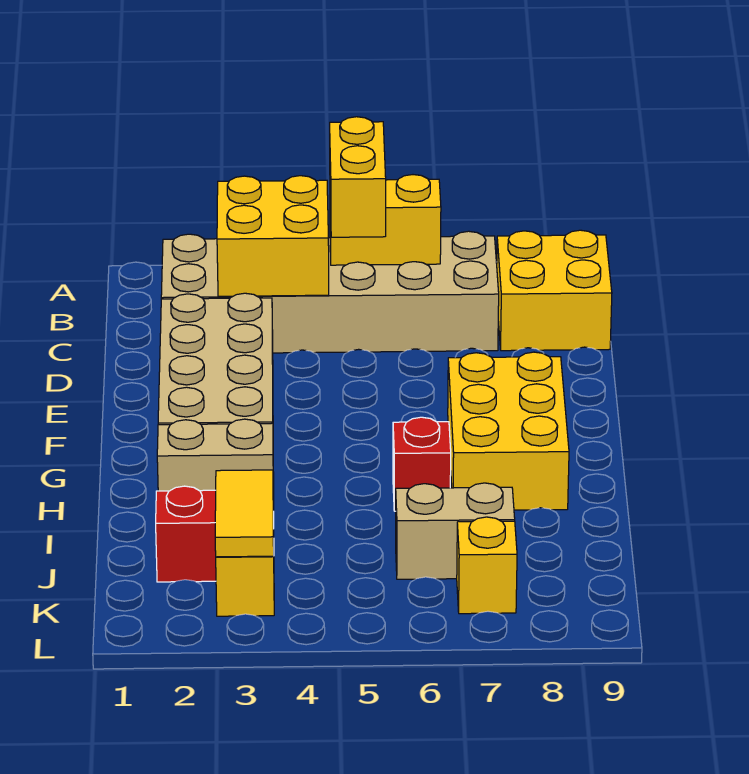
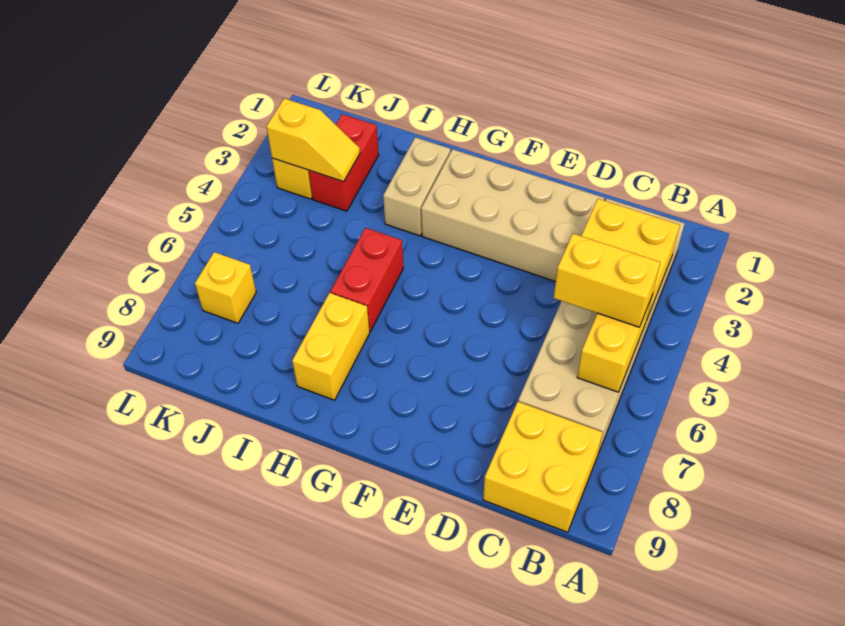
yellow 2x3 brick [448,352,569,510] -> yellow 1x2 brick [292,293,370,400]
red 1x1 brick [393,417,451,511] -> red 1x2 brick [330,228,403,331]
yellow 1x2 tile [215,470,274,557] -> yellow 1x2 slope [266,99,360,182]
tan 1x2 brick [396,483,515,579] -> none

